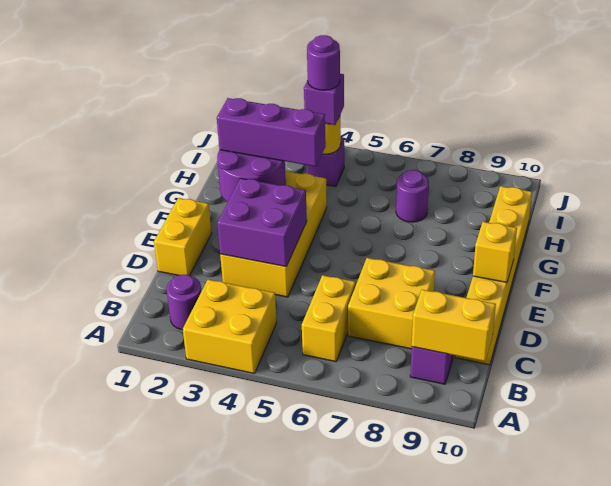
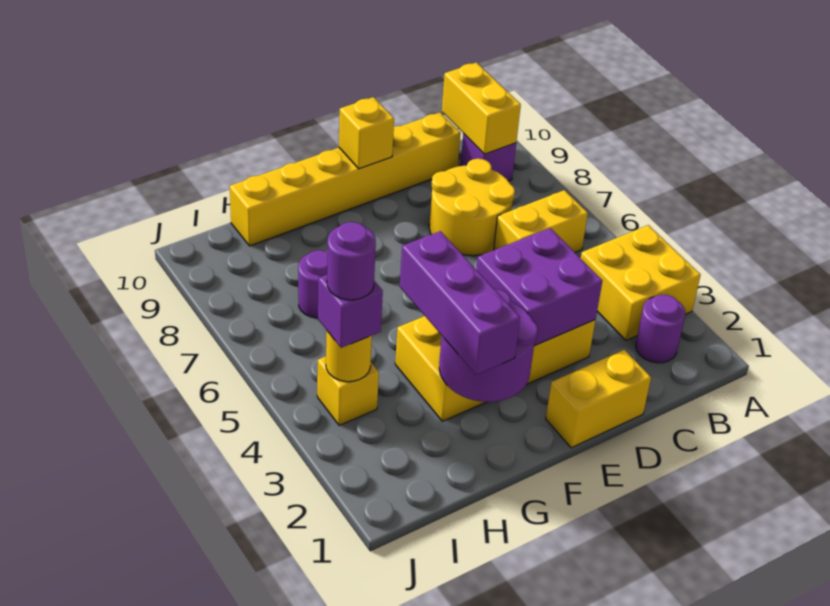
yellow 2x2 brick [348,258,435,349] -> yellow 2x2 round brick [429,159,515,256]
purple 1x1 brick [306,137,344,186] -> yellow 1x1 brick [317,356,379,425]

